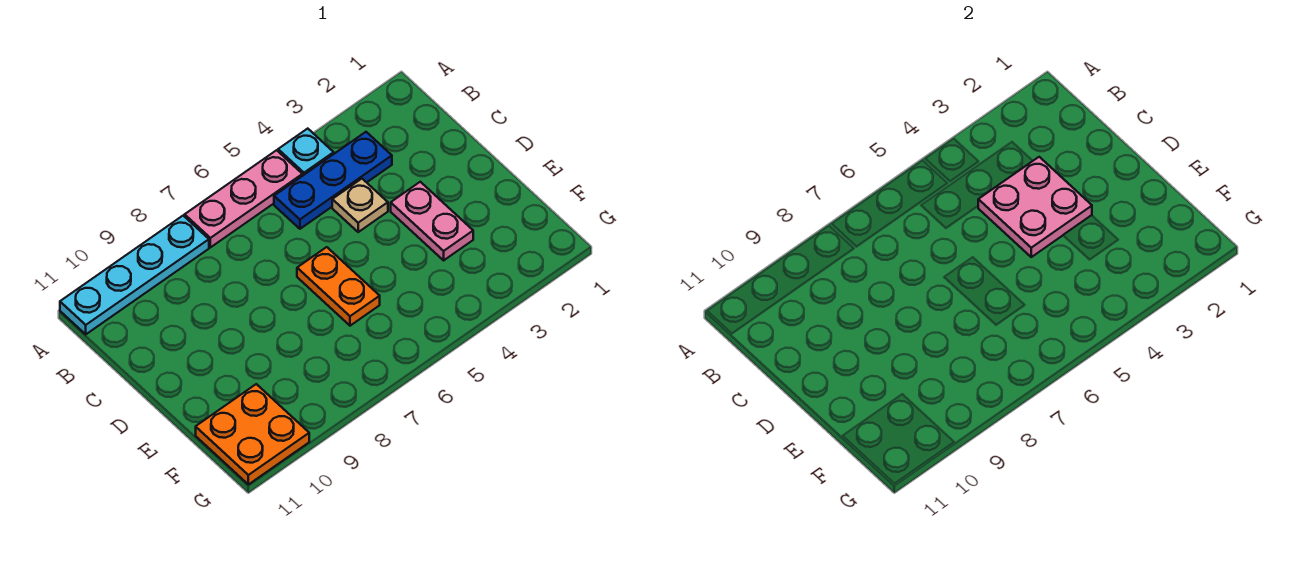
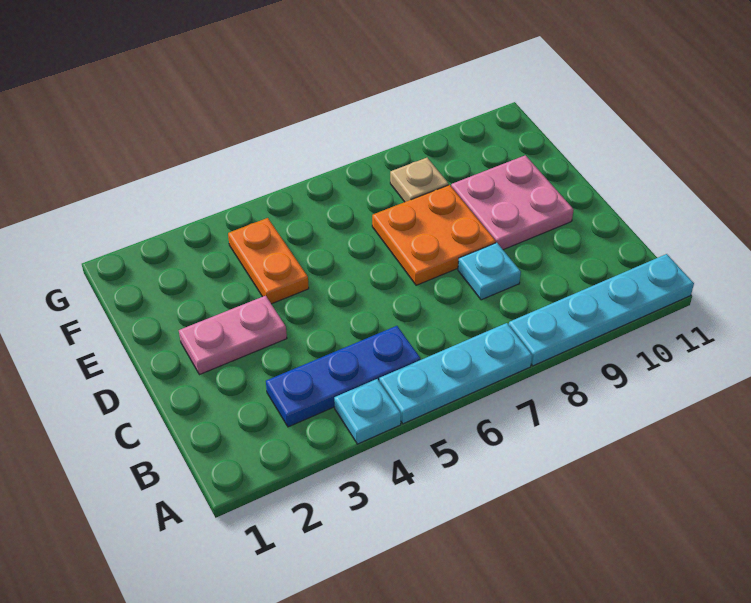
pink 1x3 plate [185,150,302,247] -> cyan 1x3 plate [379,323,532,424]
pink 2x2 plate [978,157,1092,257] -> pink 2x2 plate moved to [451,155,574,250]
tan 1x1 plate [332,179,388,232] -> tan 1x1 plate moved to [390,158,448,202]
none -> cyan 1x1 plate [458,243,521,300]
pink 1x2 plate [391,182,473,260] -> pink 1x2 plate turned to [179,296,287,375]
orange 1x2 plate [297,247,380,326] -> orange 1x2 plate moved to [228,218,309,304]
orange 2x2 plate [196,384,309,484] -> orange 2x2 plate moved to [372,185,496,285]

